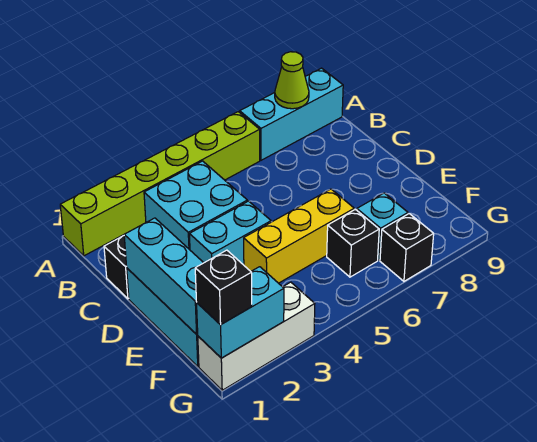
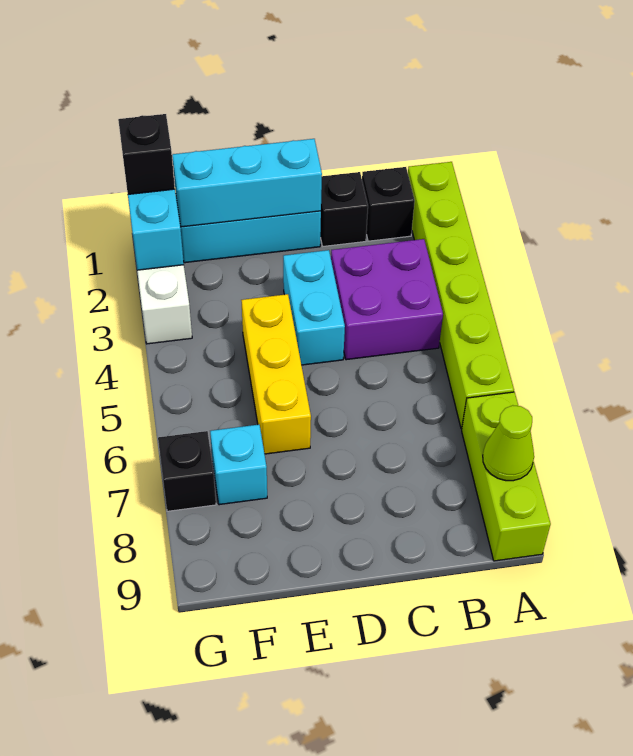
cyan 1x3 brick [240,68,343,160] -> lime 1x3 brick [462,392,551,561]
cyan 2x2 brick [144,161,247,250] -> purple 2x2 brick [331,239,443,360]
black 1x1 brick [327,209,379,277] -> black 1x1 brick moved to [362,167,415,241]

